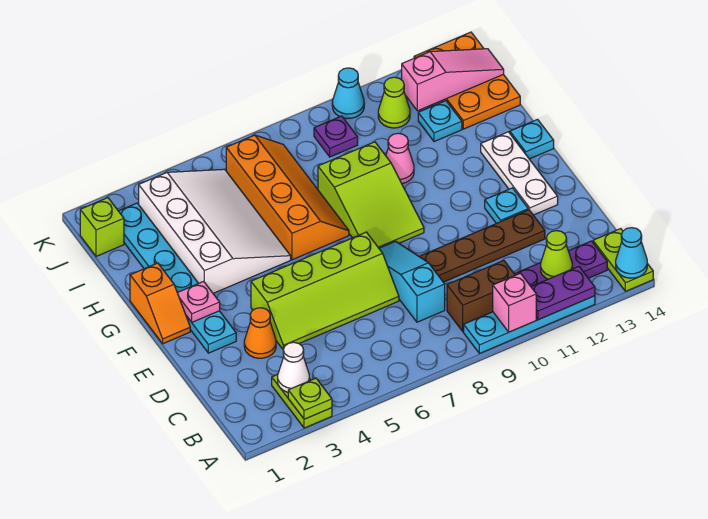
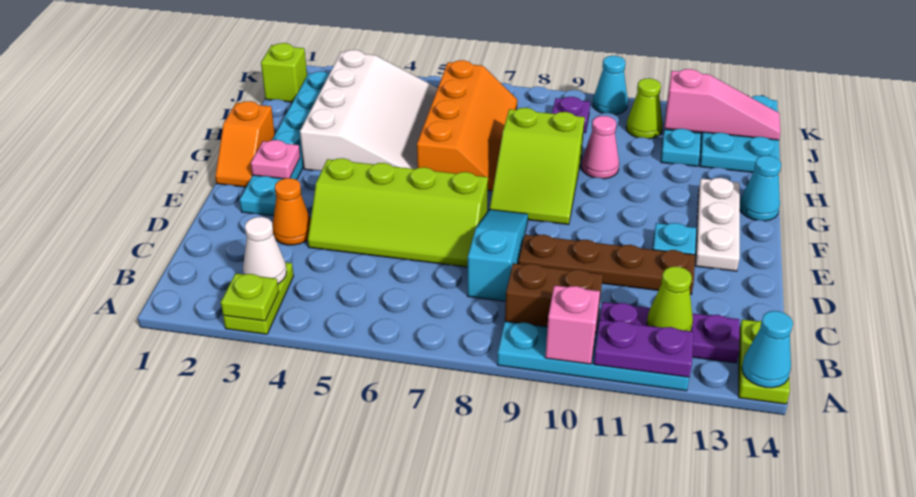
cyan 1x1 plate [510,119,554,159] -> cyan 1x1 cone [740,155,781,221]
orange 2x3 plate [414,32,520,129] -> cyan 2x3 plate [700,96,780,172]

